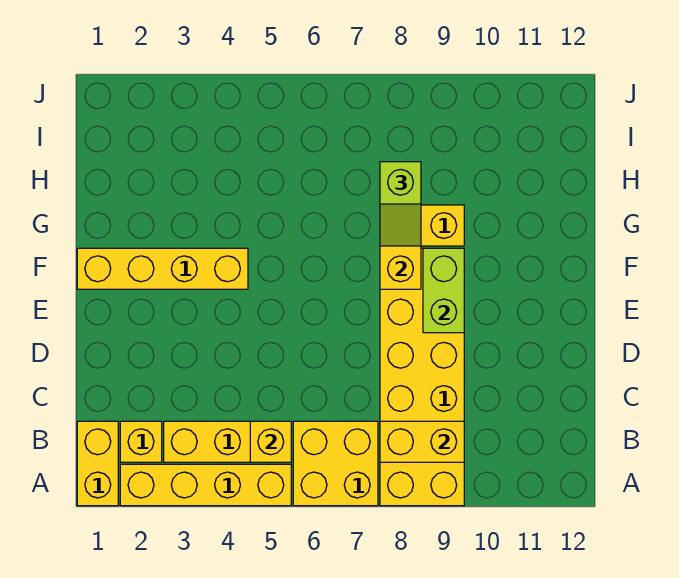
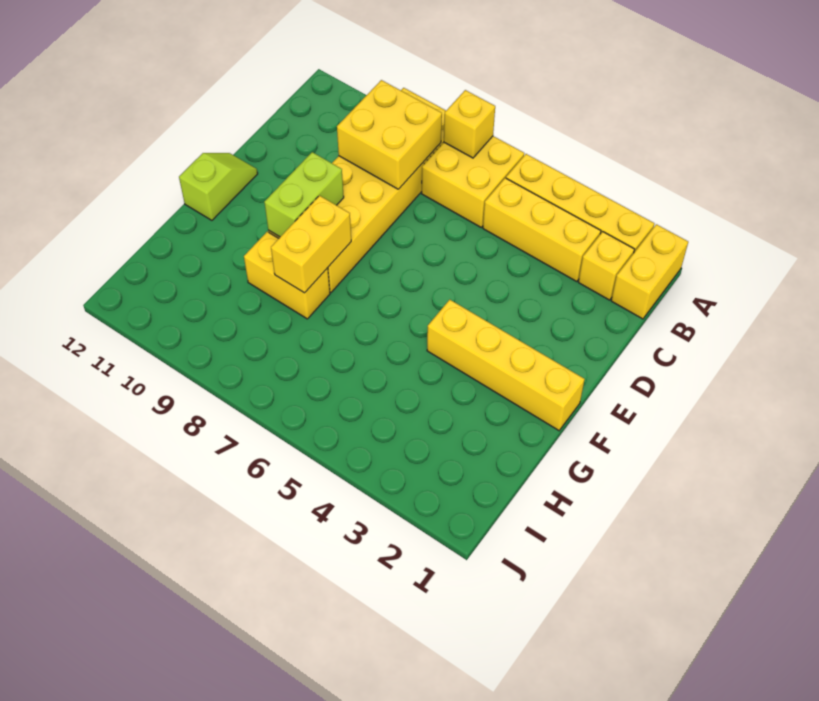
yellow 1x1 brick [250,421,291,462] -> yellow 1x1 brick moved to [444,90,495,158]
yellow 1x2 brick [380,421,464,462] -> yellow 2x2 brick [337,80,442,189]
lime 1x2 slope [380,162,421,246] -> lime 1x2 slope moved to [179,153,258,220]

